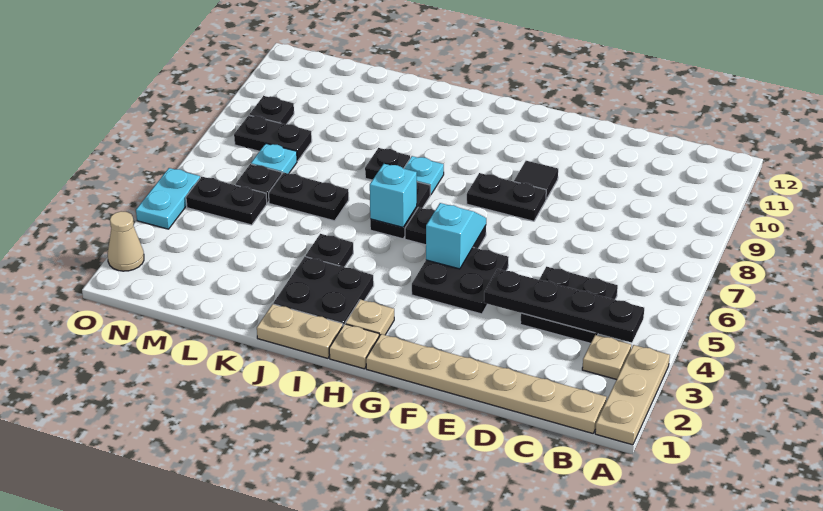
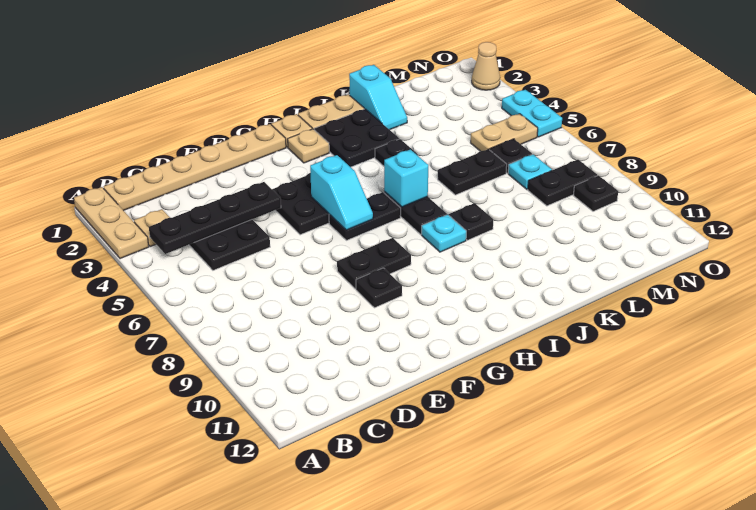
black 1x1 tile [514,161,558,199] -> black 1x1 plate [356,268,402,308]
none -> cyan 1x2 slope [349,65,407,130]
black 1x2 plate [186,176,267,225] -> tan 1x2 plate [471,114,538,151]

